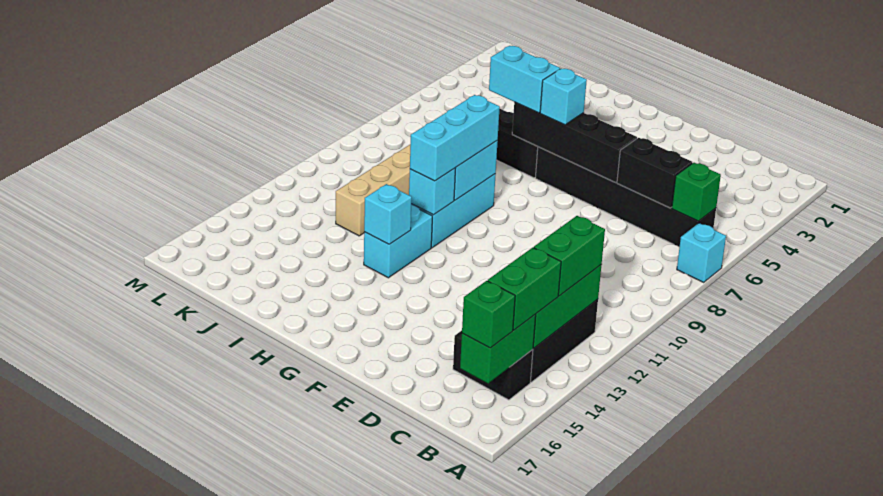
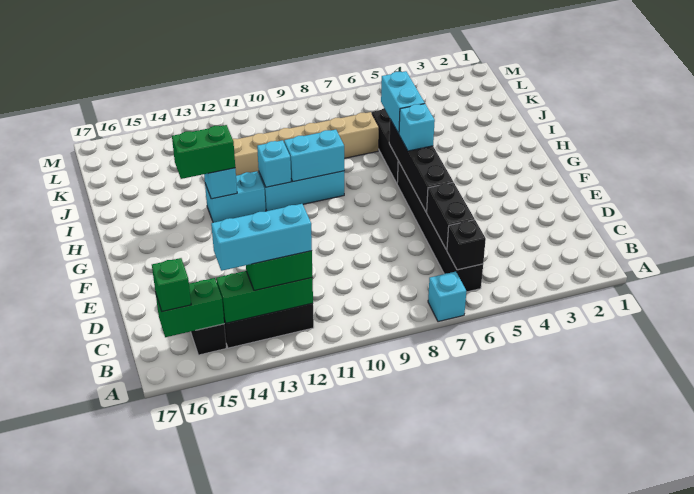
green 1x1 brick [672,163,721,221] -> black 1x1 brick [447,220,486,270]
green 1x2 brick [488,248,561,330] -> green 1x2 brick moved to [172,125,235,179]
cyan 1x3 brick [410,95,500,181] -> cyan 1x3 brick moved to [211,204,312,271]

